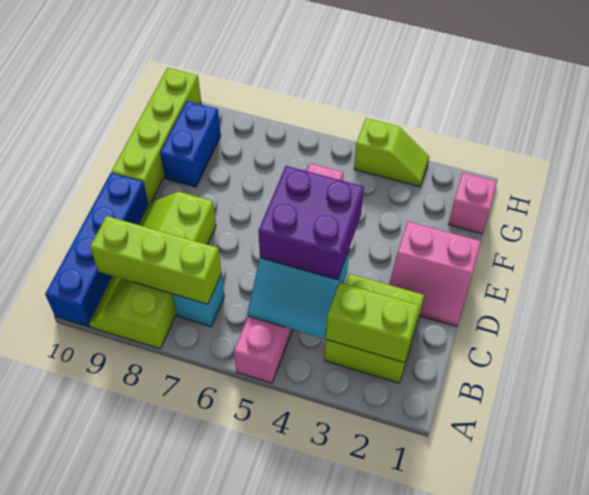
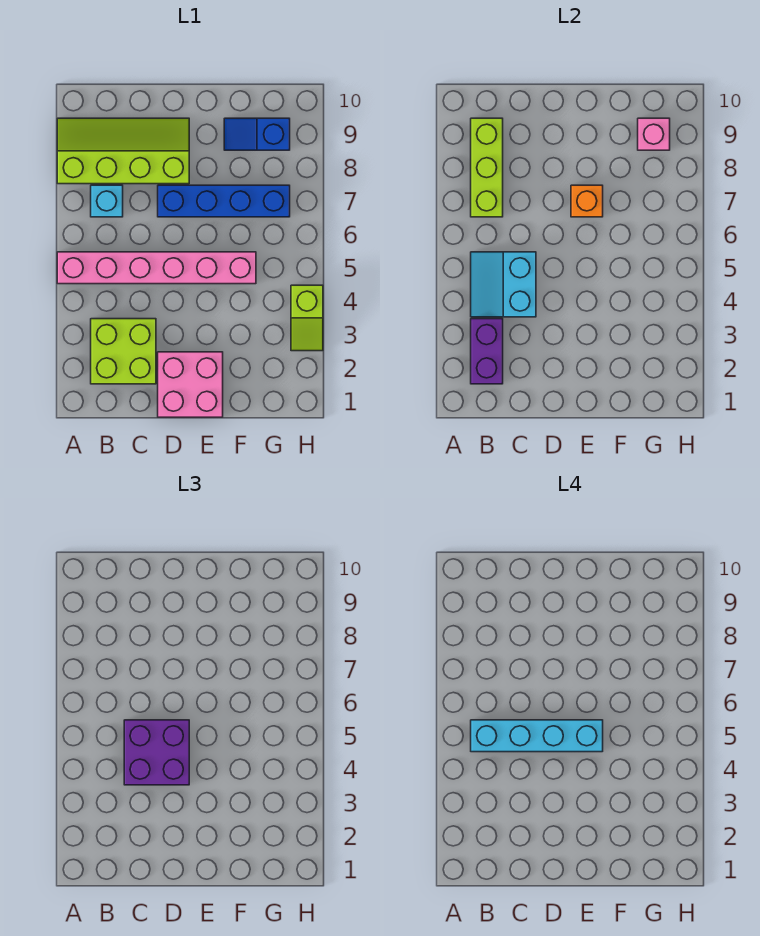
blue 1x4 brick [45,173,148,327] -> blue 1x4 brick moved to [158,185,290,217]
lime 1x2 brick [326,282,419,362] -> purple 1x2 brick [471,319,503,384]
none -> cyan 1x4 brick [471,720,603,752]
pink 2x2 slope [389,221,481,326] -> pink 2x2 brick [158,352,223,417]
none -> orange 1x1 brick [571,185,603,217]
lime 1x4 brick [112,68,201,205] -> none
blue 1x2 brick [160,101,221,187] -> blue 1x2 slope [224,118,290,150]
pink 1x1 brick [449,173,497,234] -> pink 1x1 brick moved to [638,118,670,150]

